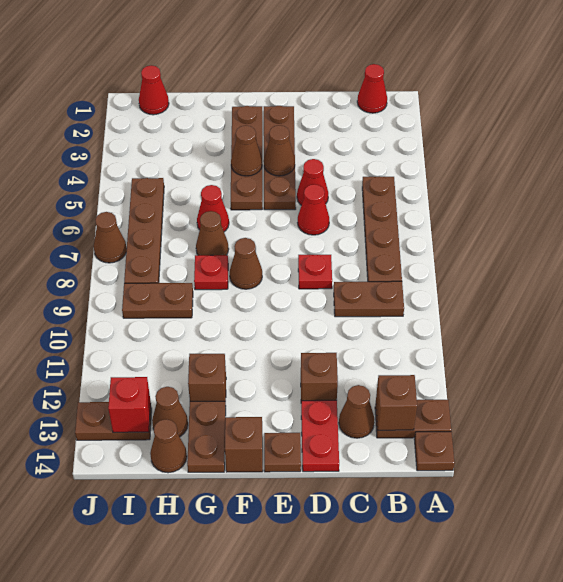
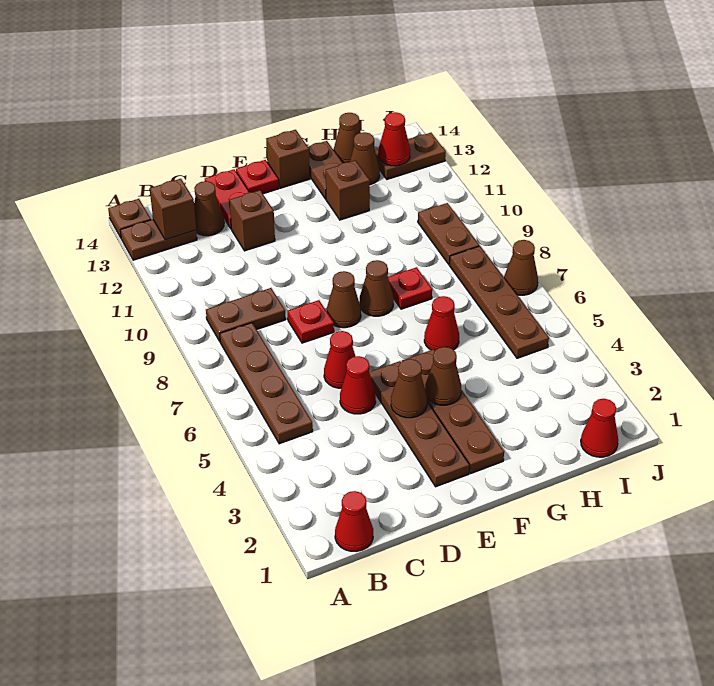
brown 1x1 plate [264,433,301,472] -> red 1x1 plate [236,160,279,194]
brown 1x1 cone [196,211,229,255] -> brown 1x1 cone moved to [327,271,361,328]
brown 1x2 plate [122,283,193,318] -> brown 1x2 plate turned to [418,203,479,265]
red 1x1 brick [108,377,151,432] -> red 1x1 cone [378,112,410,166]

